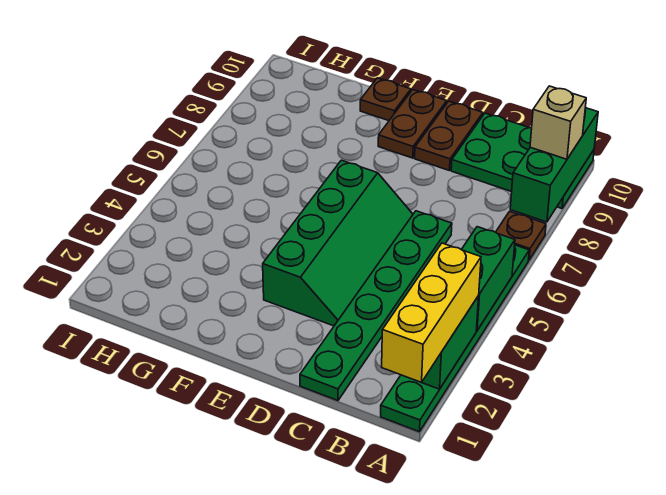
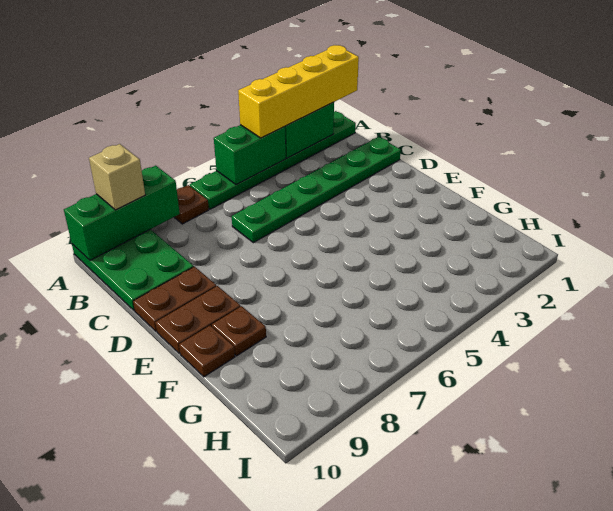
yellow 1x3 brick [382,243,481,382] -> yellow 1x4 brick [238,45,359,138]
green 2x4 slope [263,160,413,326] -> none
none -> brown 1x1 plate [212,306,266,356]

